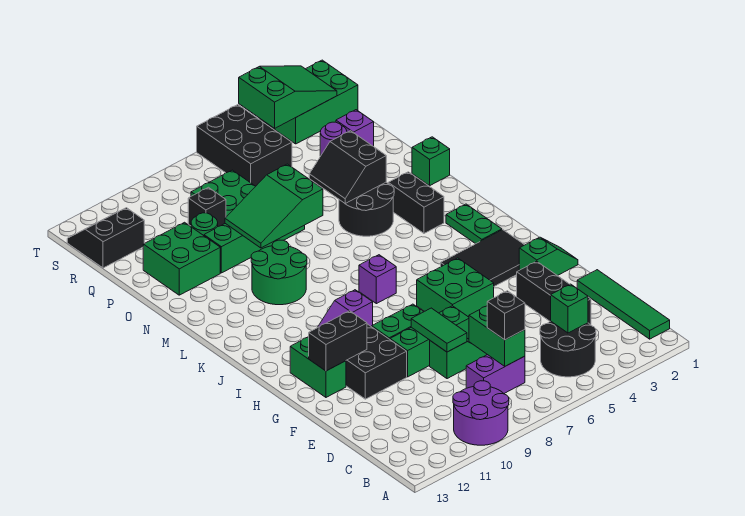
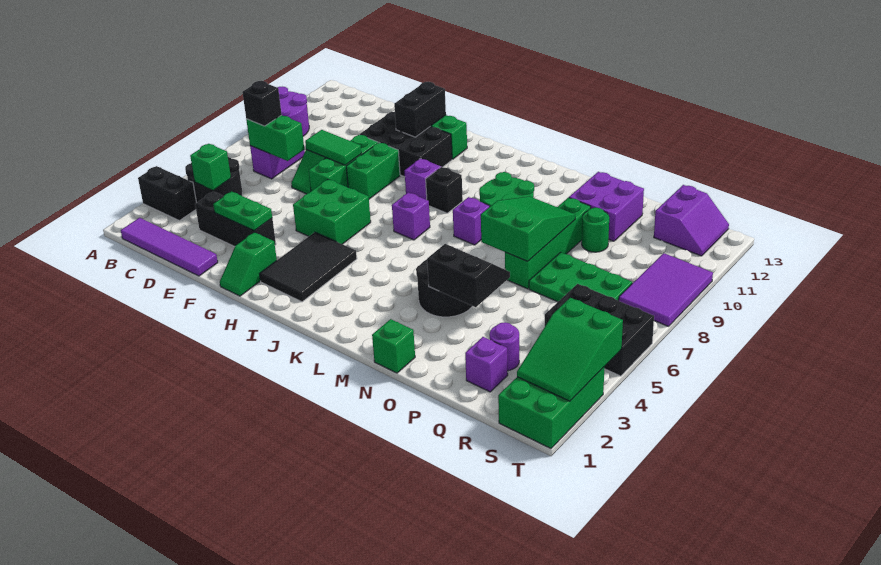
green 1x4 tile [577,270,670,339] -> purple 1x4 tile [121,218,218,276]
green 1x2 plate [446,204,502,244] -> green 1x2 plate moved to [213,191,272,231]
black 1x2 brick [388,172,444,233] -> black 1x2 brick moved to [138,166,196,221]
none -> purple 1x1 brick [453,197,490,245]
green 2x2 brick [143,222,220,295] -> purple 2x2 brick [569,172,644,241]
black 1x1 brick [188,187,226,226] -> black 1x1 brick moved to [426,167,463,213]
black 2x2 slope [67,208,144,268] -> purple 2x2 slope [654,185,729,256]
none -> purple 2x3 tile [619,253,713,326]

